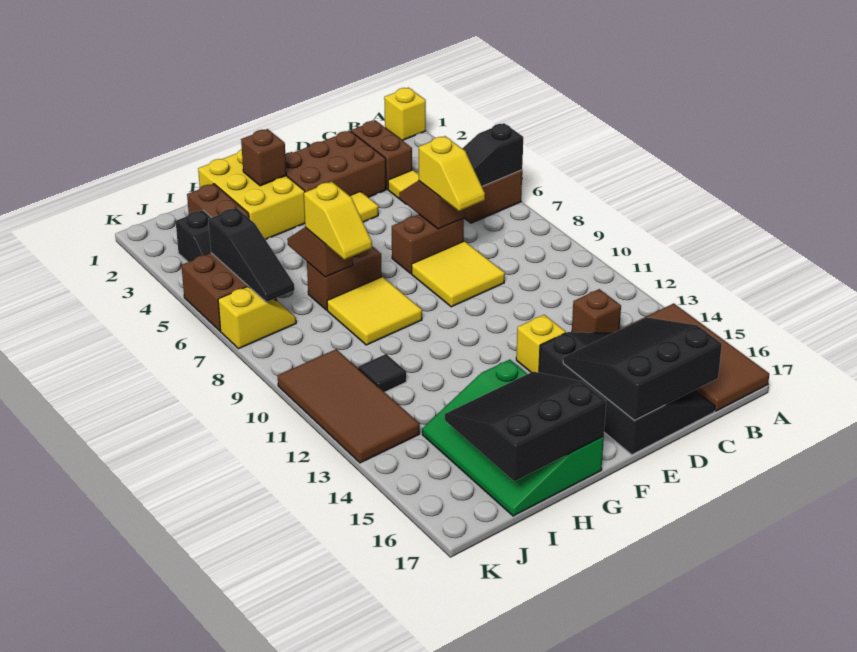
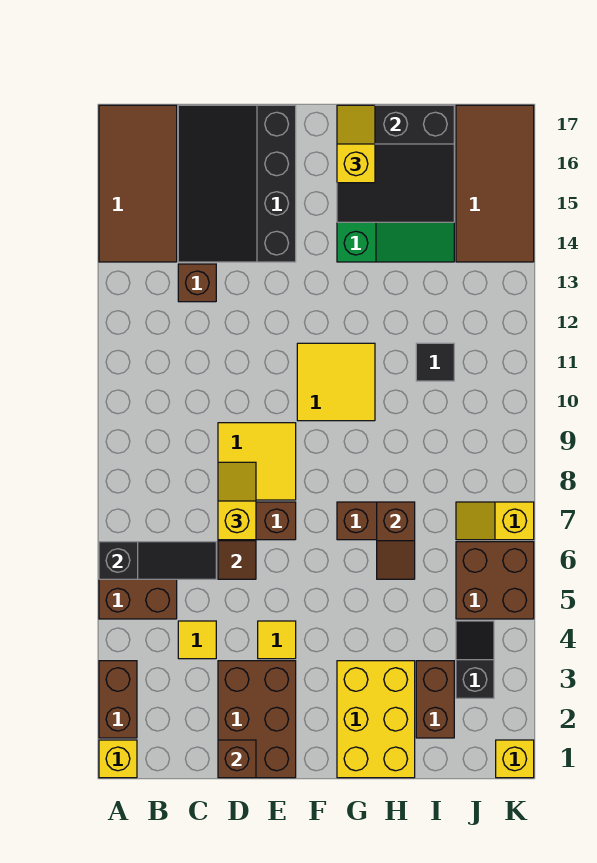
brown 1x2 brick [351,121,412,189] -> brown 1x2 brick moved to [99,661,137,738]
black 3x3 slope [563,317,722,421] -> none
brown 2x3 brick [285,131,386,197] -> brown 2x3 brick turned to [218,661,296,778]
yellow 1x1 brick [516,315,566,373] -> yellow 1x1 brick moved to [496,740,534,778]
brown 1x1 brick [241,129,286,186] -> brown 1x1 brick moved to [218,740,256,778]
yellow 2x2 tile [327,277,422,345] -> yellow 2x2 tile moved to [297,343,375,421]
yellow 1x2 slope [304,182,372,260] -> yellow 1x2 slope moved to [337,105,375,183]
black 1x3 slope [208,208,295,302] -> none
brown 2x4 tile [278,349,420,463] -> brown 2x4 tile moved to [456,105,534,262]

